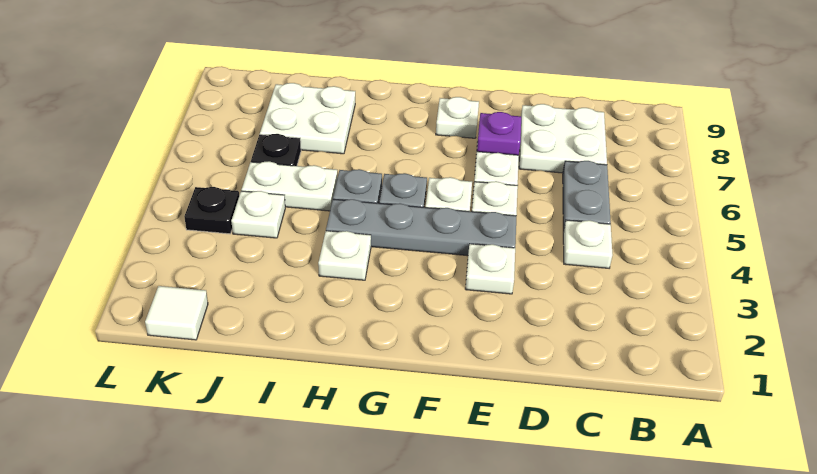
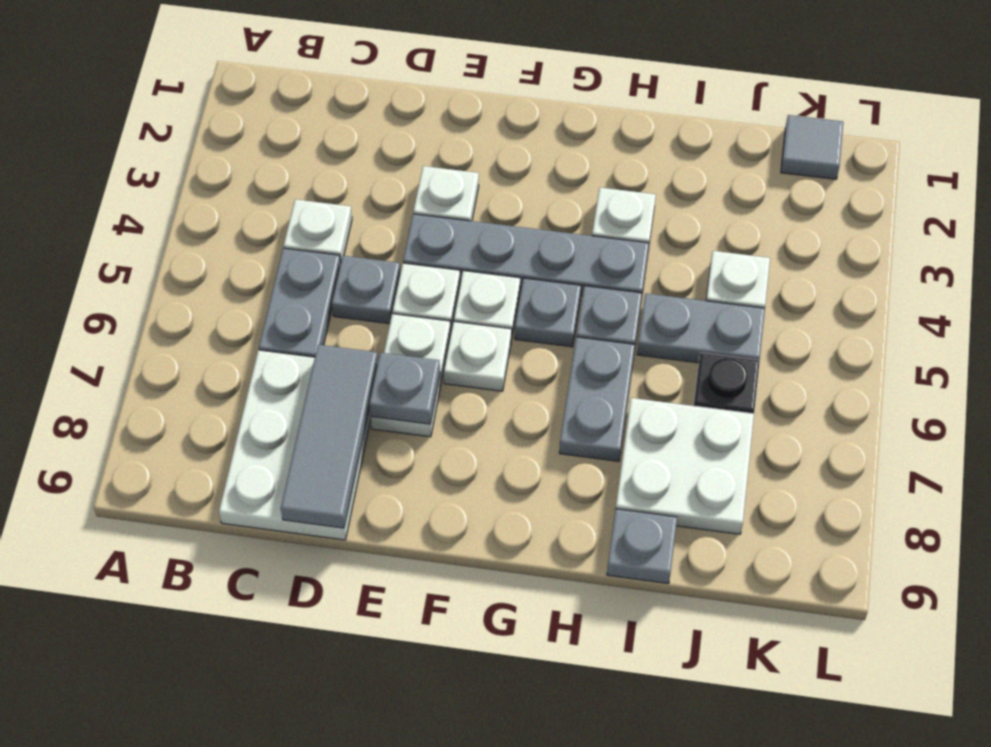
white 2x2 plate [519,104,607,173] -> white 2x3 plate [219,350,371,540]
none -> grey 1x1 plate [332,256,400,324]
none -> grey 1x3 tile [281,345,378,528]
purple 1x1 plate [477,112,521,155] -> grey 1x1 plate [369,353,440,424]
white 1x1 plate [436,97,479,138] -> white 1x1 plate moved to [444,321,512,391]
none -> grey 1x2 plate [559,337,635,461]
white 1x2 plate [241,161,337,211] -> grey 1x2 plate [637,293,765,363]
none -> grey 1x1 plate [607,509,677,584]
white 1x1 tile [145,286,208,340] -> grey 1x1 tile [781,115,843,179]
black 1x1 plate [184,187,239,234] -> none

